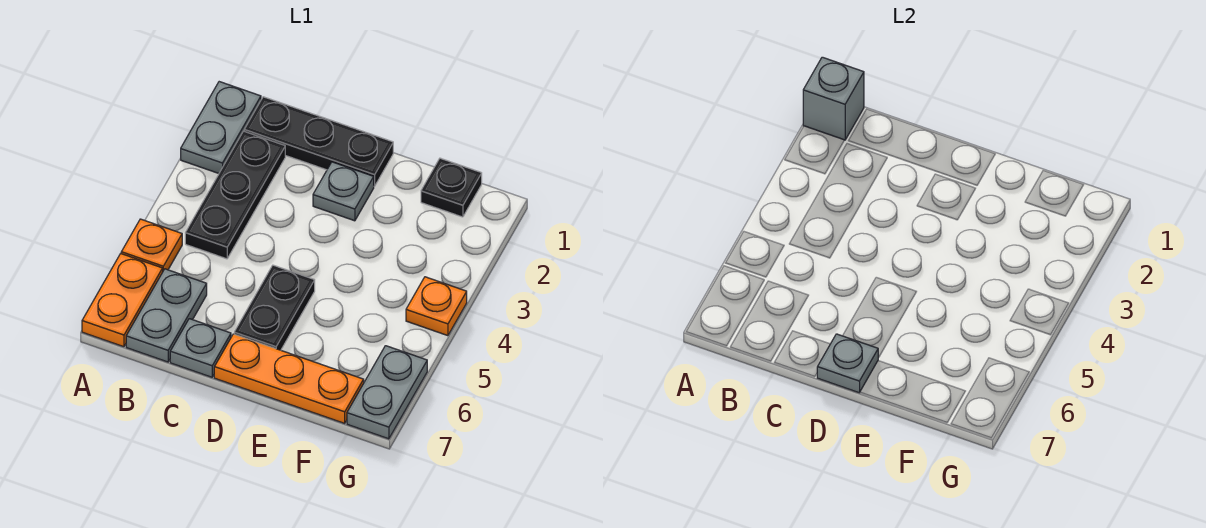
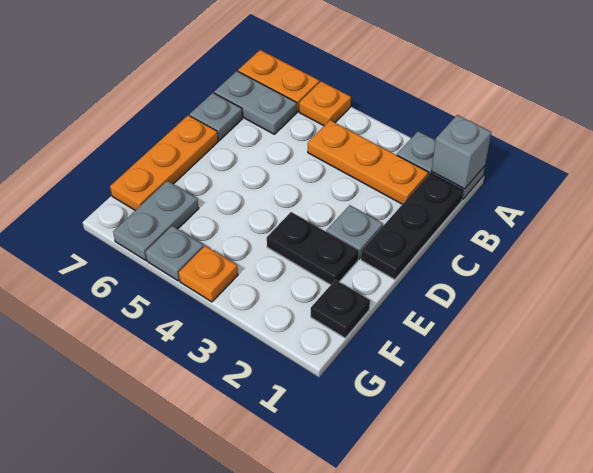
black 1x3 plate [185,131,285,259] -> orange 1x3 plate [308,120,428,204]
black 1x2 plate [234,265,315,350] -> black 1x2 plate moved to [267,212,359,285]
grey 1x1 plate [817,334,879,393] -> grey 1x1 plate moved to [146,226,204,281]
grey 1x2 plate [347,346,427,439] -> grey 1x2 plate turned to [113,181,199,260]

